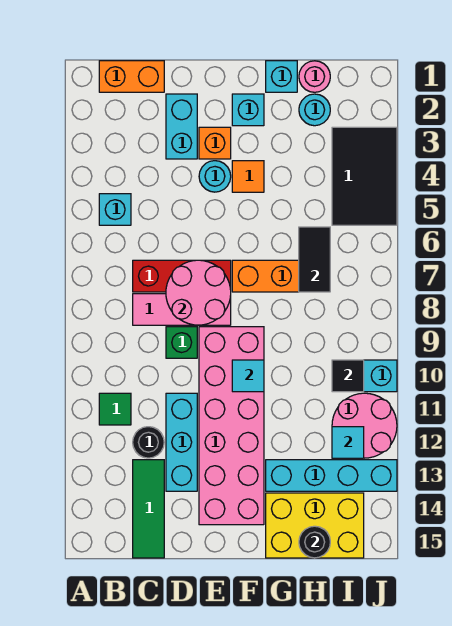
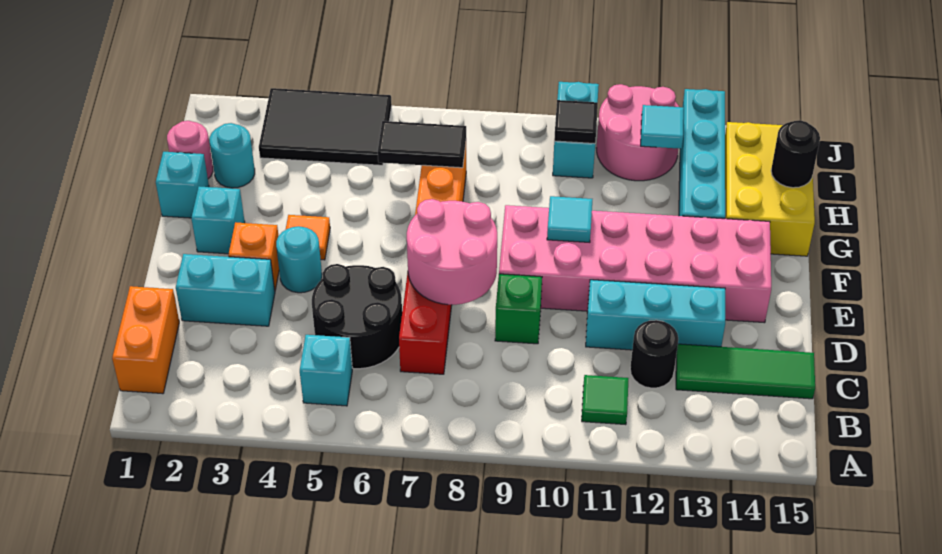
none -> black 2x2 round brick [312,264,402,369]
pink 1x3 tile [133,294,231,325] -> none

